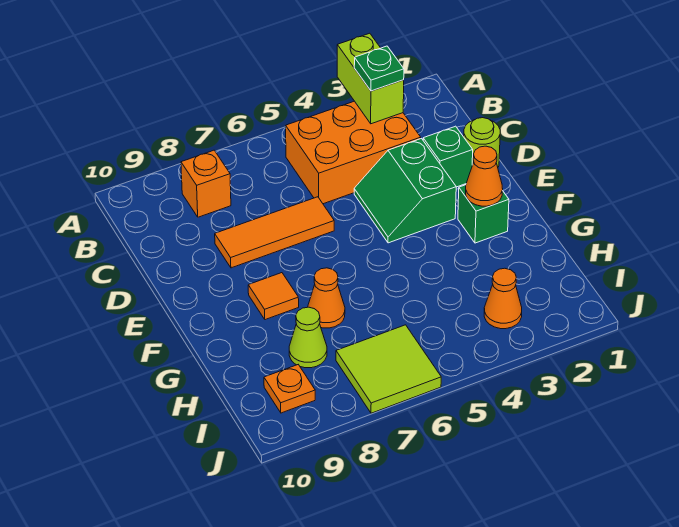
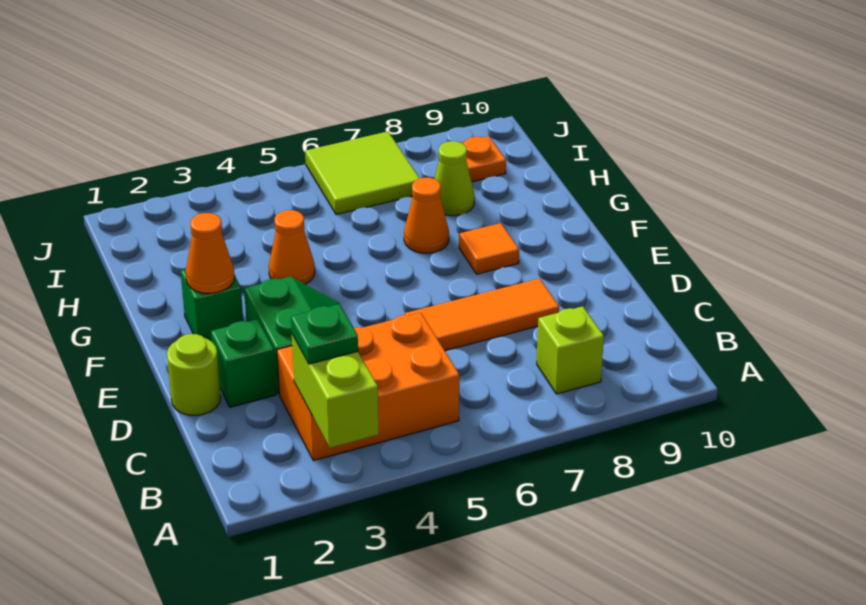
orange 1x1 brick [181,150,231,217] -> lime 1x1 brick [537,306,604,394]
orange 1x1 cone [484,268,522,329] -> orange 1x1 cone moved to [269,210,315,284]

